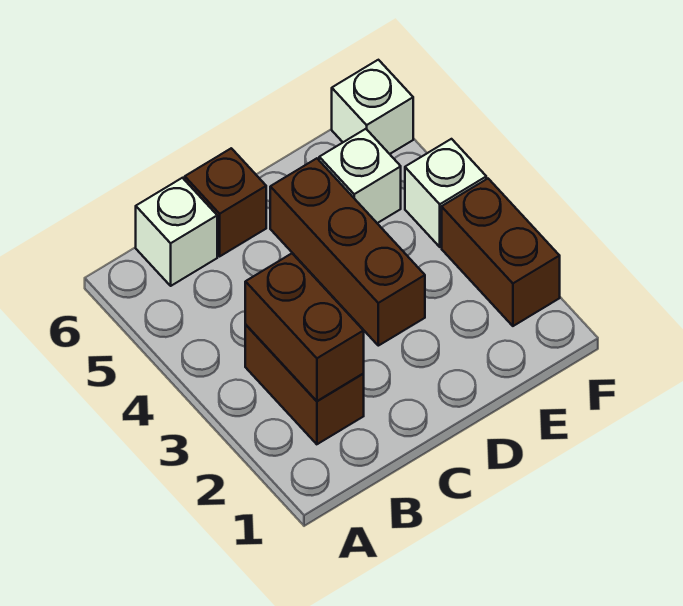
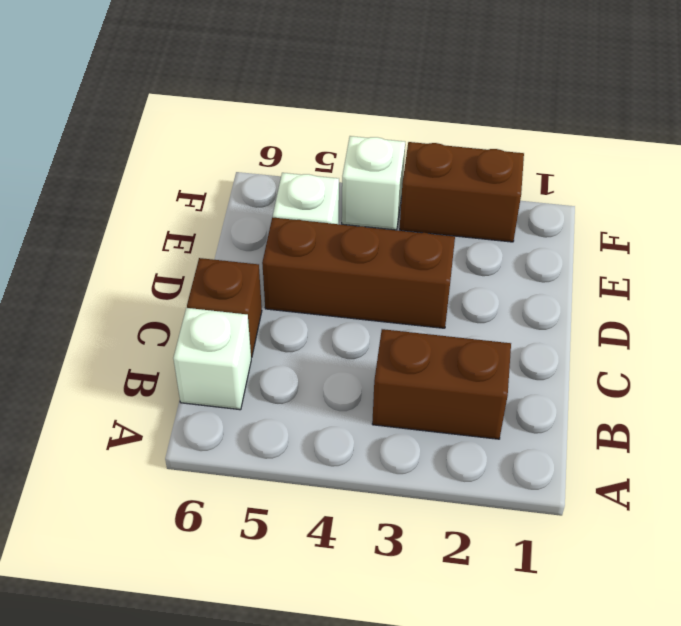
brown 1x2 brick [245,254,364,401] -> none
white 1x1 brick [332,60,413,154] -> none

